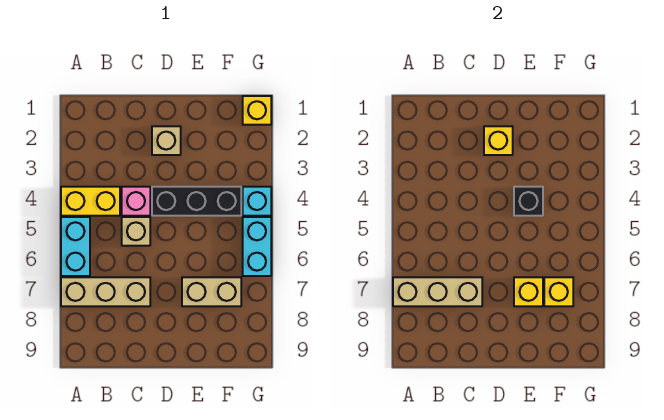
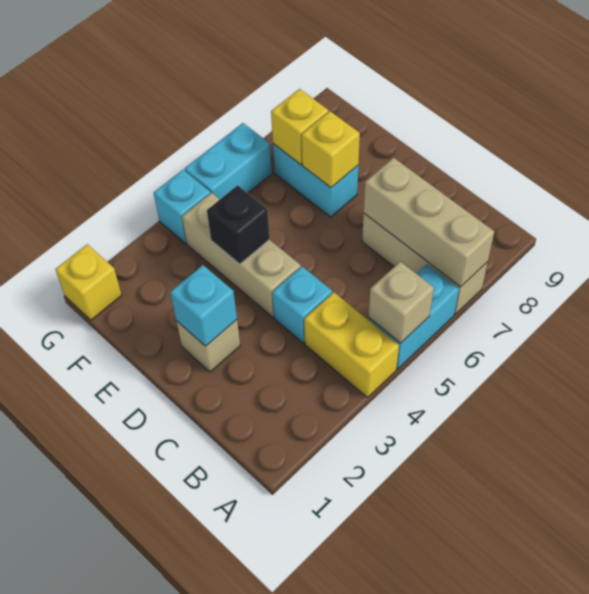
pink 1x1 brick [122,187,150,216] -> cyan 1x1 brick [272,266,332,343]
tan 1x1 brick [122,217,150,246] -> tan 1x1 brick moved to [368,262,434,343]
yellow 1x1 brick [484,126,513,155] -> cyan 1x1 brick [170,265,237,346]
black 1x3 brick [152,187,241,216] -> tan 1x3 brick [182,193,301,317]
tan 1x2 brick [182,277,241,306] -> cyan 1x2 brick [273,144,358,217]

